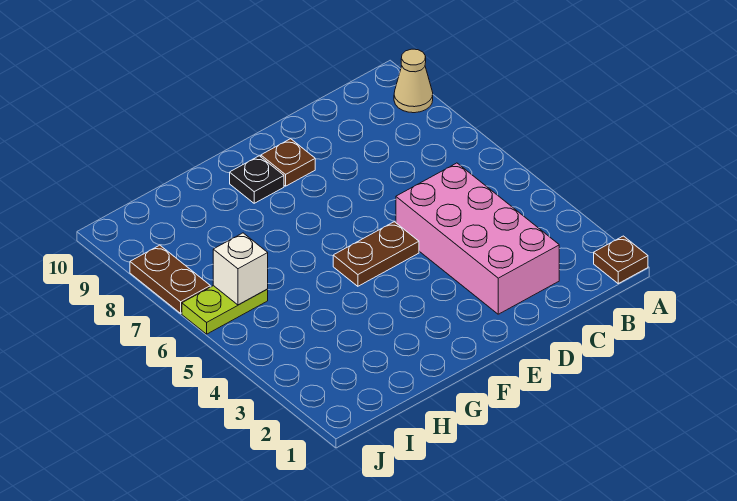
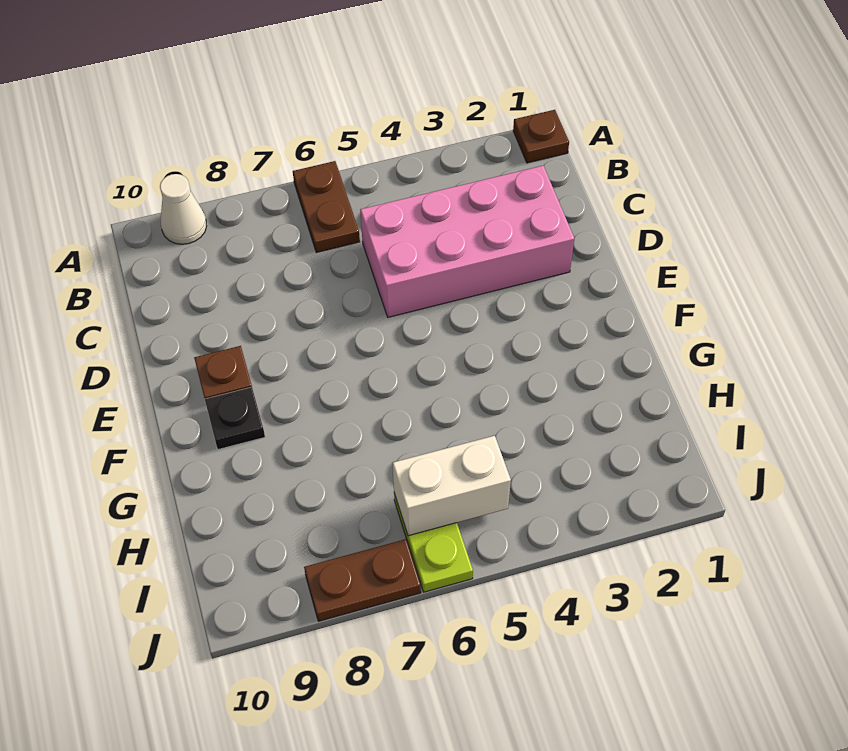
tan 1x1 cone [394,49,433,113] -> white 1x1 cone [160,174,207,244]
brown 1x2 plate [333,222,419,286] -> brown 1x2 plate moved to [293,161,360,253]
white 1x1 brick [213,233,268,305] -> white 1x2 brick [393,436,511,536]

